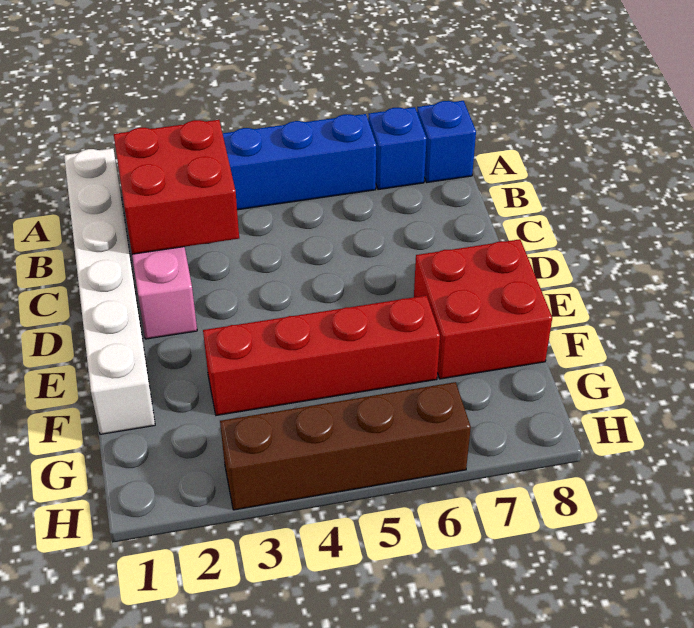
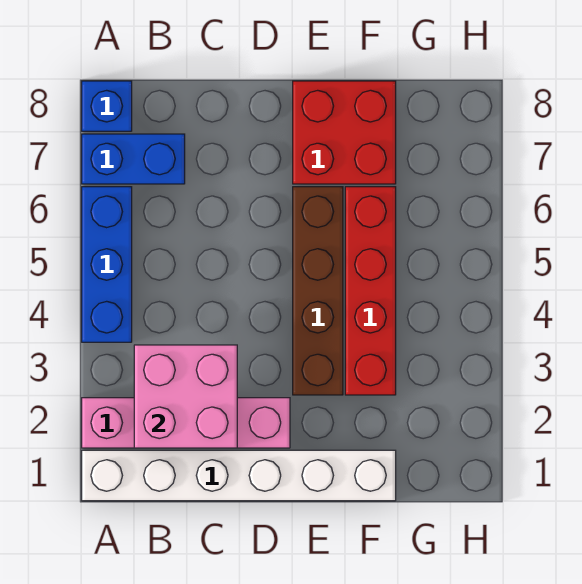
blue 1x1 brick [368,107,427,190] -> blue 1x2 brick [82,134,185,184]
red 2x2 brick [114,120,239,254] -> pink 2x2 brick [134,345,237,448]
brown 1x4 brick [220,382,471,510] -> brown 1x4 brick moved to [293,187,343,395]

